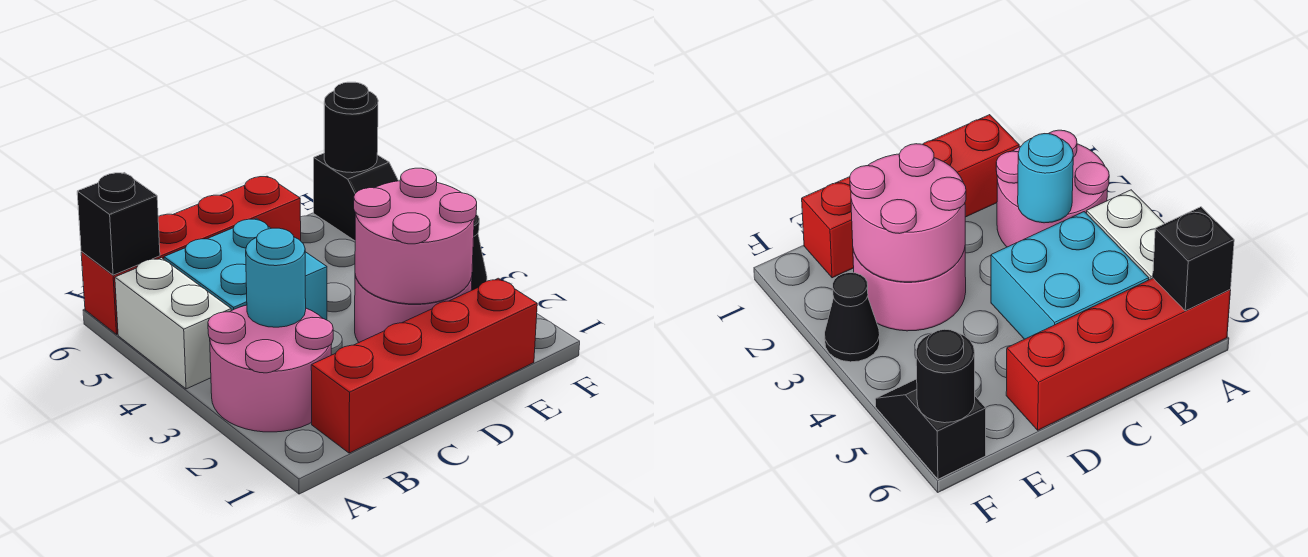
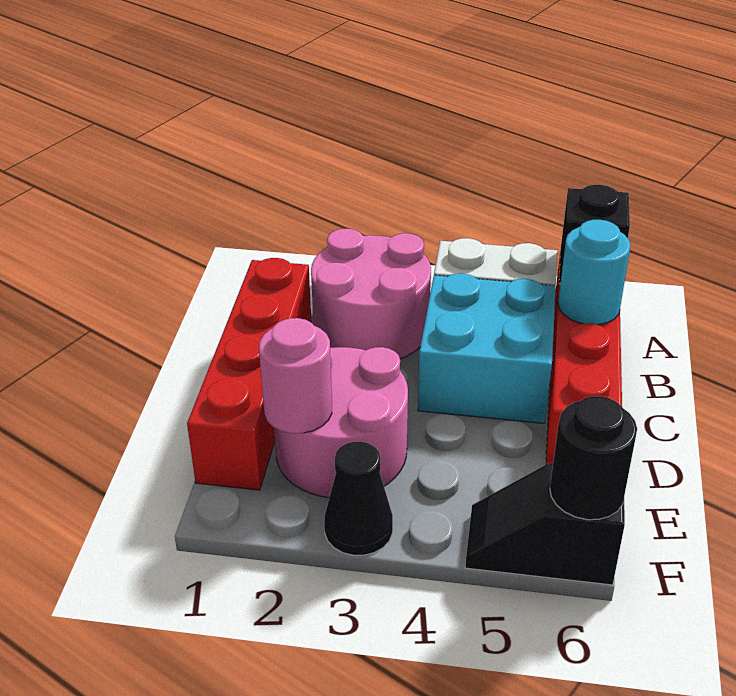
cyan 1x1 round brick [246,228,306,327] -> cyan 1x1 round brick moved to [558,220,631,325]
pink 2x2 round brick [354,168,477,304] -> pink 1x1 round brick [259,318,332,433]

